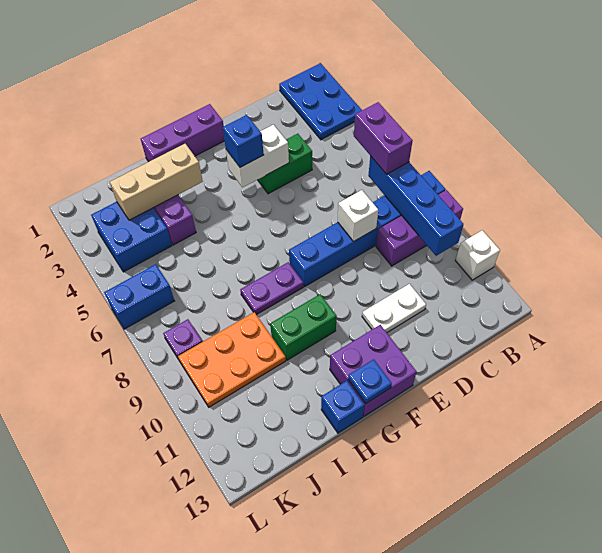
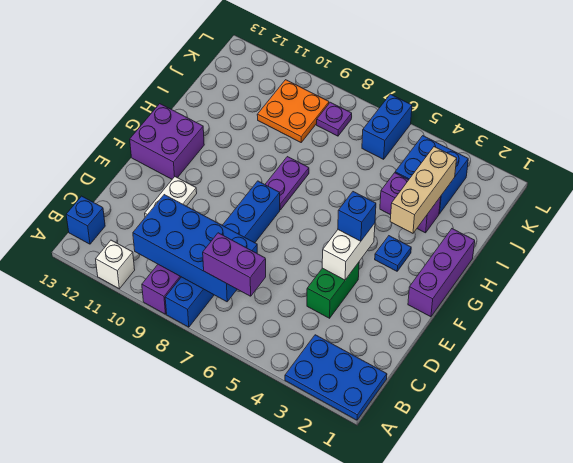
blue 1x4 brick [368,156,464,256] -> blue 2x4 brick [133,195,257,302]
white 1x1 brick [338,190,378,242] -> none
green 1x2 brick [270,294,337,360] -> none
blue 1x1 plate [348,359,392,403] -> blue 1x1 plate moved to [375,236,411,271]
blue 1x1 brick [321,381,364,433] -> blue 1x1 brick moved to [66,196,105,244]
orange 2x3 plate [178,312,286,407] -> orange 2x2 plate [257,80,329,142]

